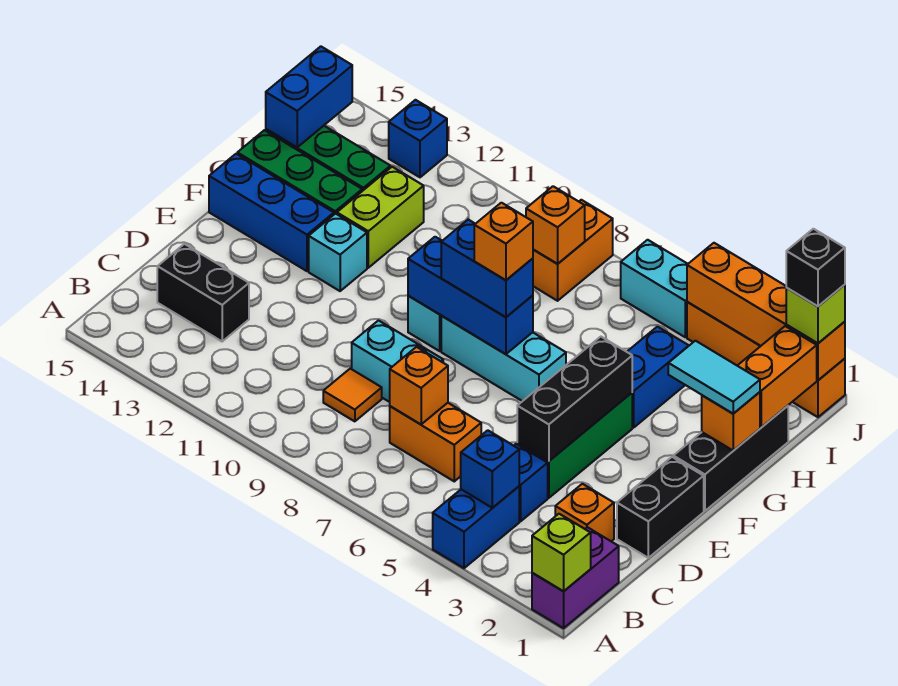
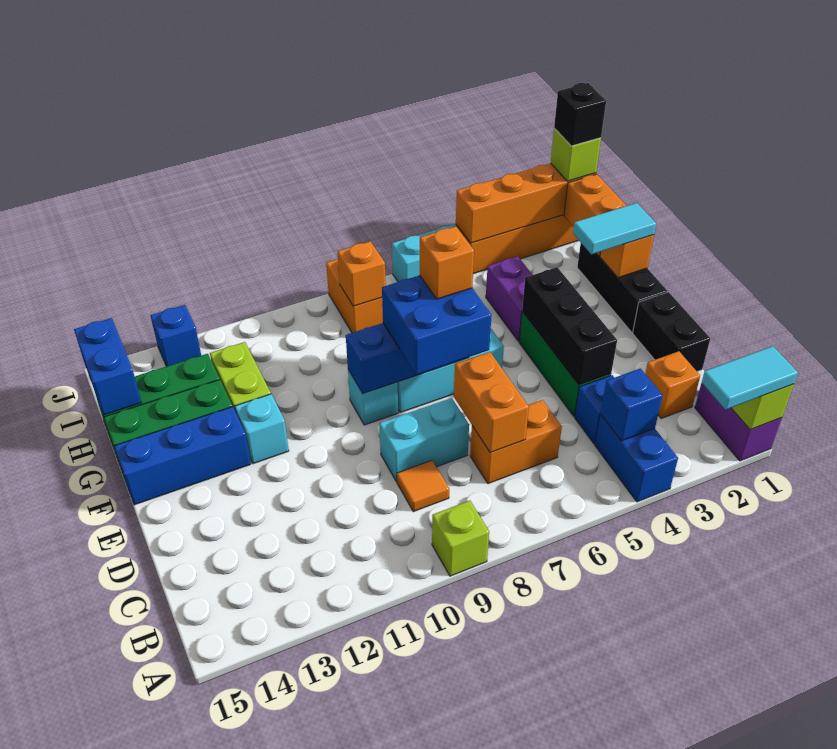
none -> cyan 1x2 tile [702,346,798,410]
none -> lime 1x1 brick [432,501,489,576]
orange 1x1 brick [390,347,448,424] -> orange 1x2 brick [454,352,529,453]
black 1x2 brick [157,244,249,341] -> none
blue 1x2 brick [441,219,533,317] -> blue 2x2 brick [382,275,492,375]
blue 1x2 brick [627,327,689,427] -> purple 1x2 brick [486,256,532,341]

